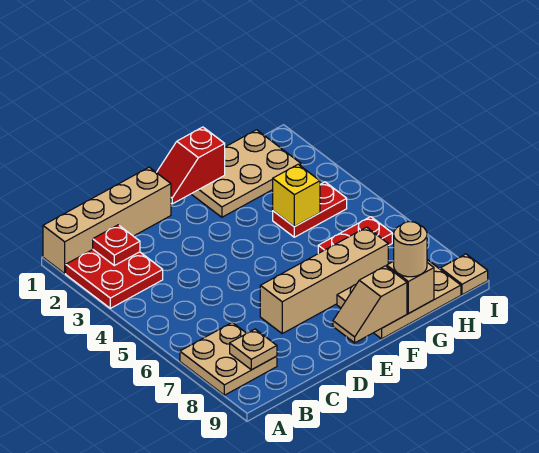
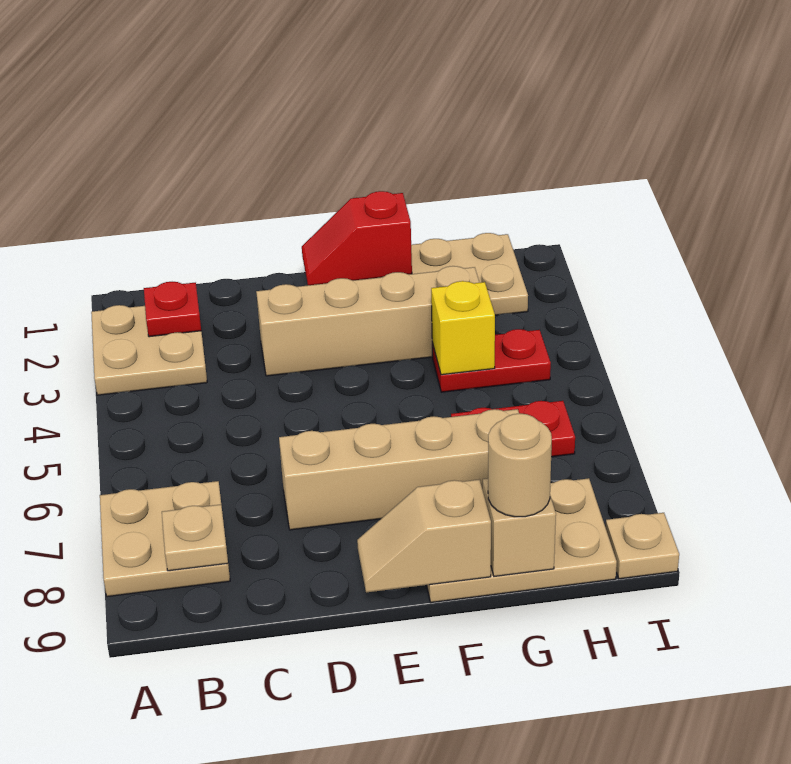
tan 1x4 brick [43,167,171,273] -> tan 1x4 brick moved to [256,266,480,376]
red 2x2 plate [66,250,163,308] -> tan 2x2 plate [91,305,207,395]

